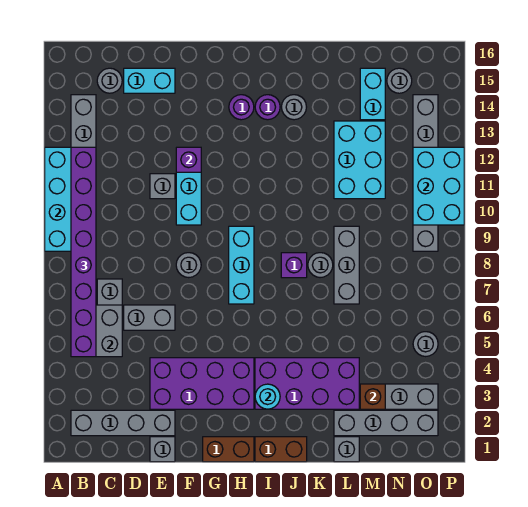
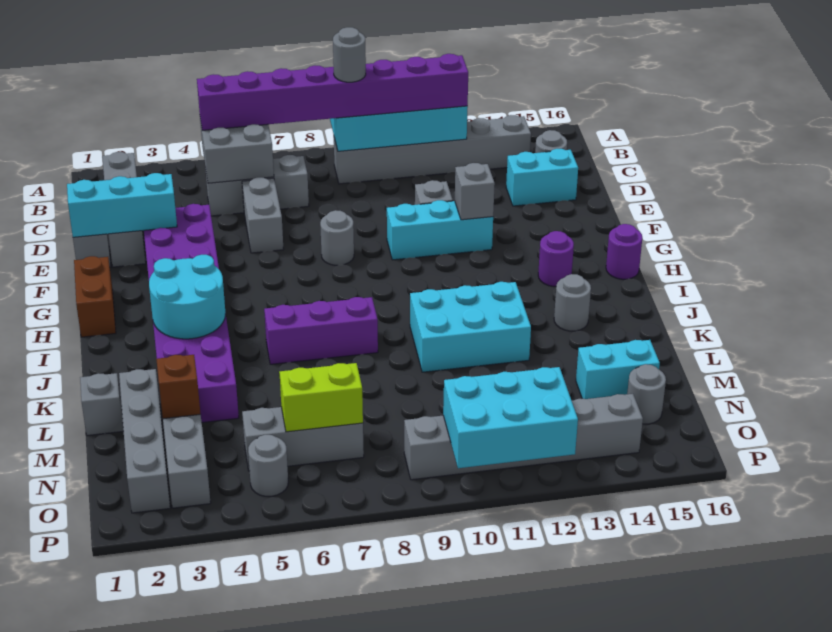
cyan 1x2 brick [124,68,175,93] -> cyan 1x2 brick turned to [506,149,578,206]
purple 1x1 brick [176,147,201,172] -> grey 1x1 brick [455,163,495,220]
cyan 1x3 brick [229,226,254,304] -> cyan 1x3 brick moved to [67,173,177,237]
brown 1x2 brick [255,437,307,462] -> none
cyan 1x1 round brick [255,384,280,409] -> cyan 2x2 round brick [149,255,225,339]
purple 1x1 round brick [255,95,280,120] -> purple 1x1 round brick moved to [606,224,642,279]
purple 1x1 brick [281,253,307,278] -> purple 1x3 brick [264,297,378,364]
grey 1x1 round brick [308,253,333,278] -> grey 1x1 round brick moved to [333,27,366,82]
grey 1x3 brick [334,226,359,304] -> grey 1x3 brick moved to [242,407,364,471]
cyan 2x3 brick [334,121,385,199] -> cyan 2x3 brick moved to [410,282,531,372]
none -> lime 1x2 brick [279,363,363,432]

